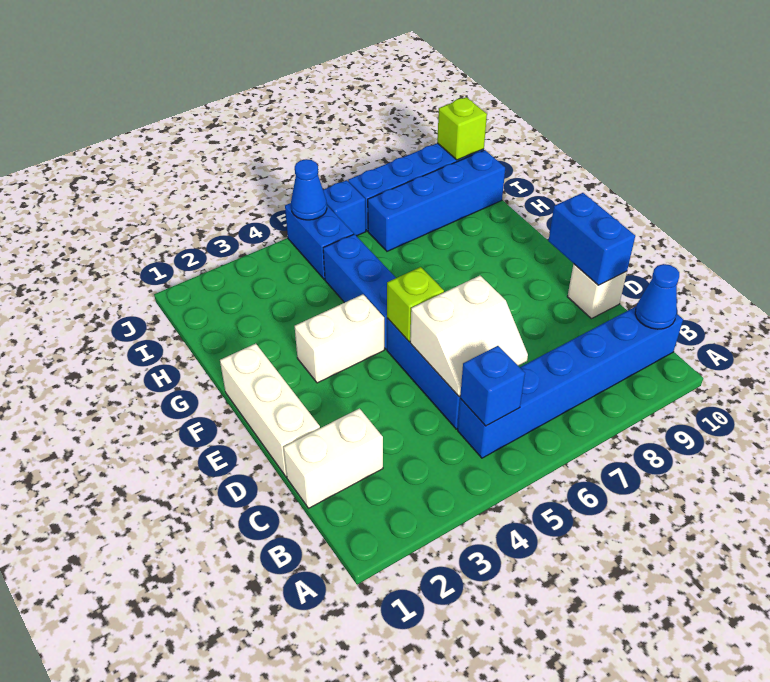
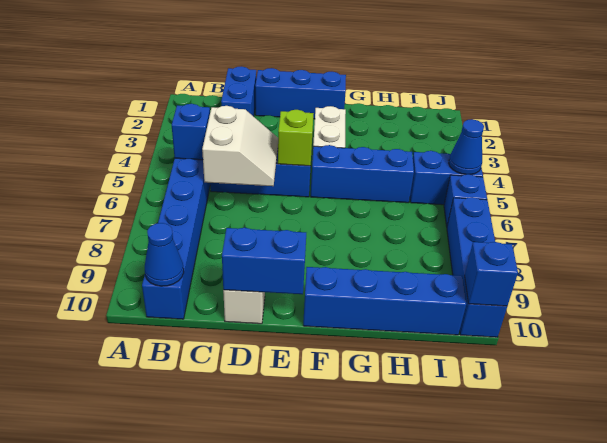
white 1x2 brick [283,409,383,508] -> blue 1x2 brick [221,66,256,116]
white 2x2 slope [410,276,528,397] -> white 2x2 slope turned to [202,106,278,186]
white 1x3 brick [220,344,320,477] -> blue 1x3 brick [255,68,346,119]
blue 1x4 brick [368,150,505,251] -> blue 1x4 brick turned to [303,267,466,335]
lime 1x1 brick [437,97,487,160] -> blue 1x1 brick [465,242,518,306]

